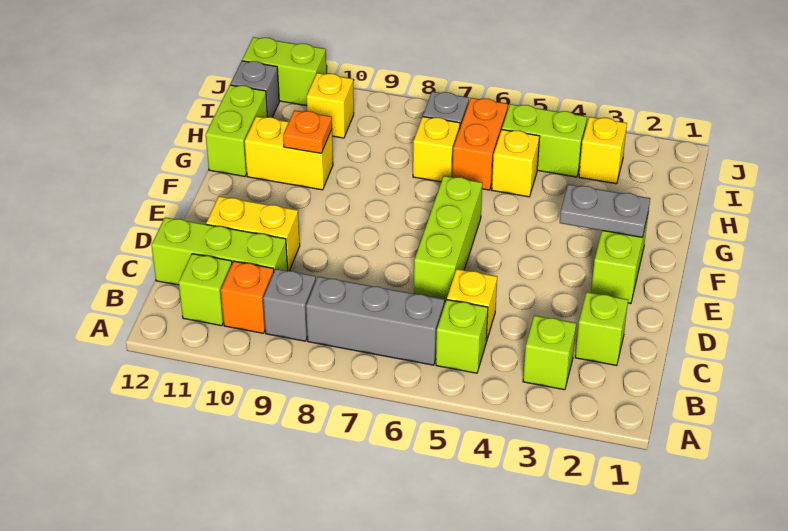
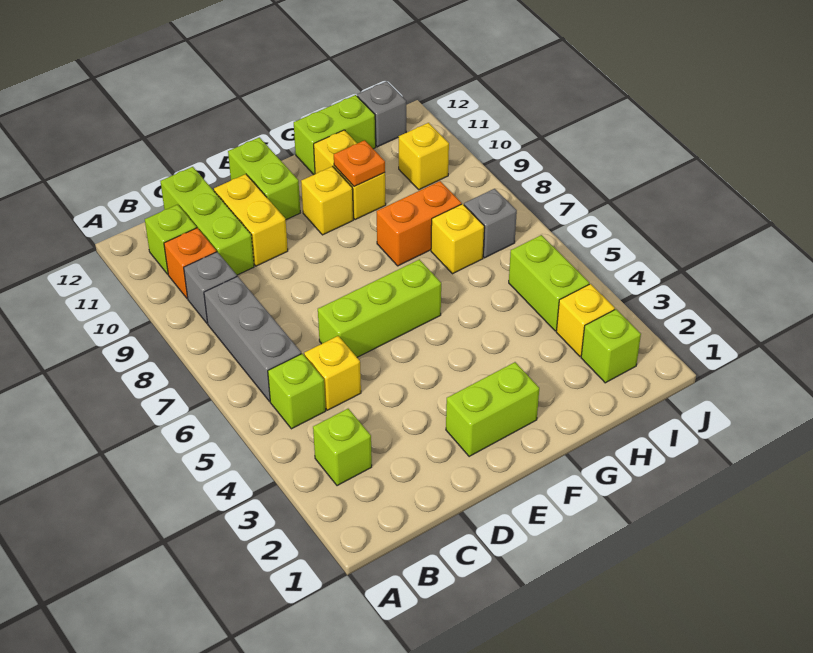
lime 1x1 brick [575,292,628,366] -> lime 1x1 brick moved to [581,309,641,383]
grey 1x2 plate [560,184,650,237] -> none
yellow 1x1 brick [492,130,540,197] -> yellow 1x1 brick moved to [301,166,353,235]
orange 1x2 brick [452,98,508,190] -> orange 1x2 brick moved to [377,181,462,266]
lime 1x2 brick [242,37,326,106] -> lime 1x2 brick moved to [228,137,300,220]

